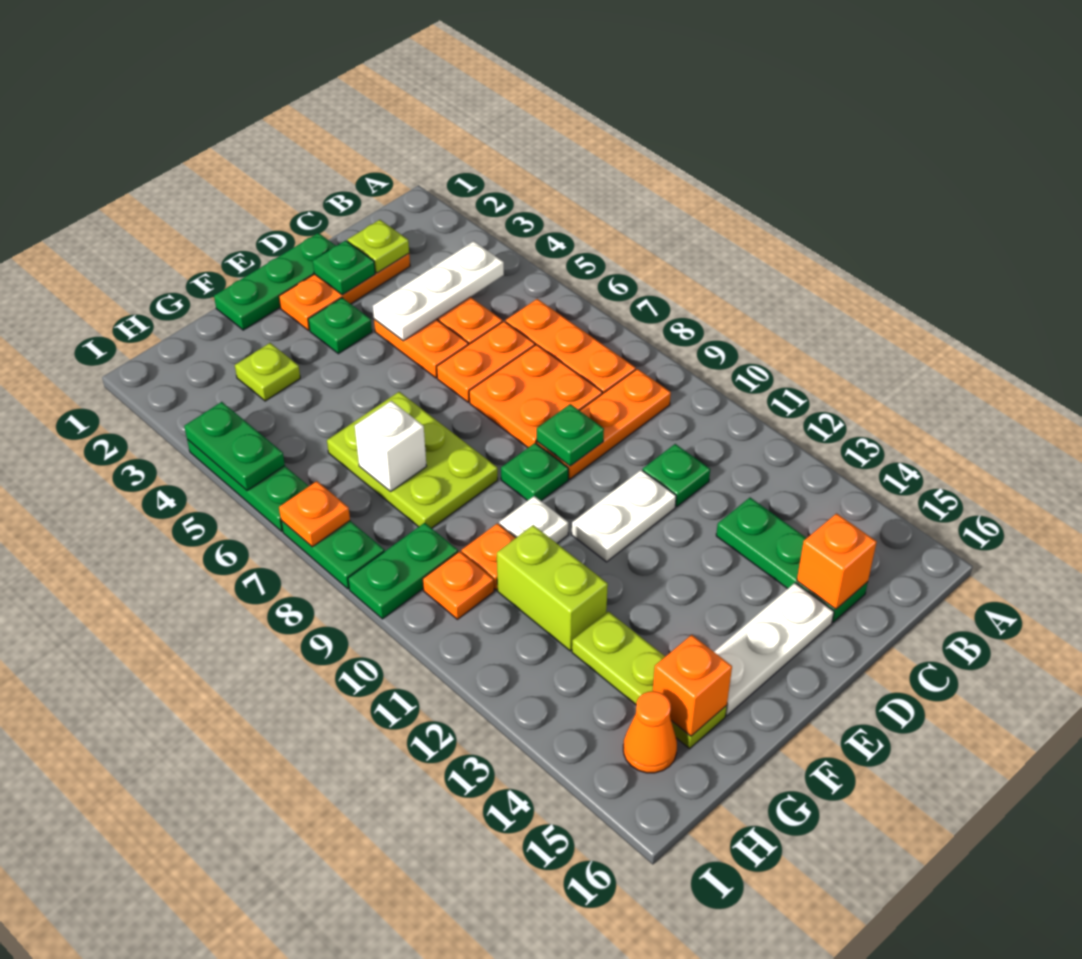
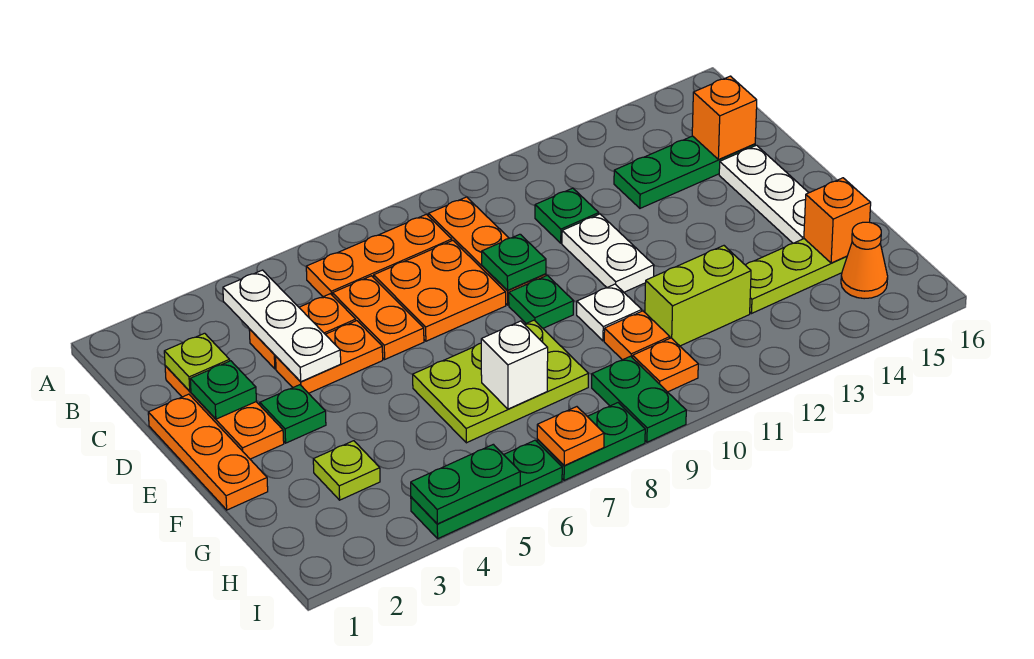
green 1x3 plate [214,233,336,330] -> orange 1x3 plate [148,394,268,510]

